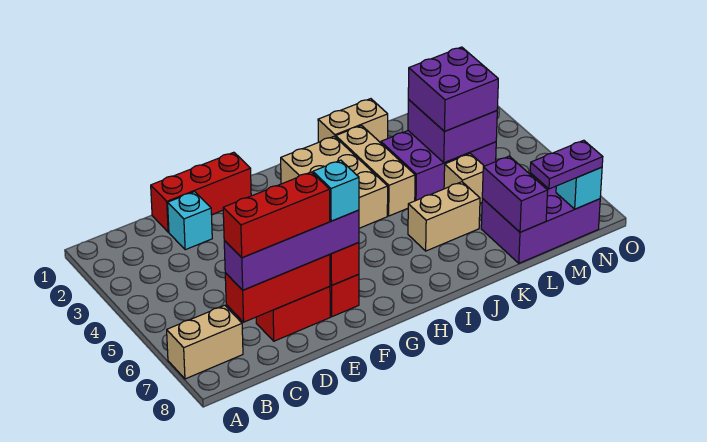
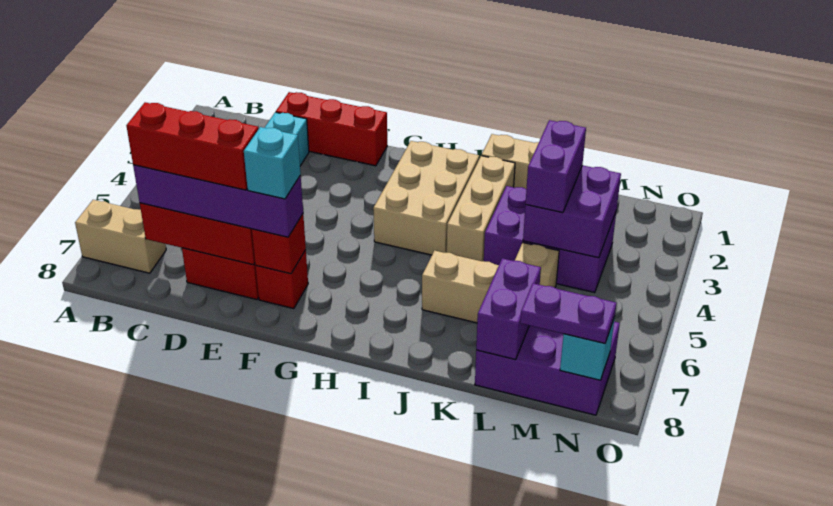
purple 2x2 brick [408,47,498,131] -> purple 1x2 brick [526,120,586,213]

